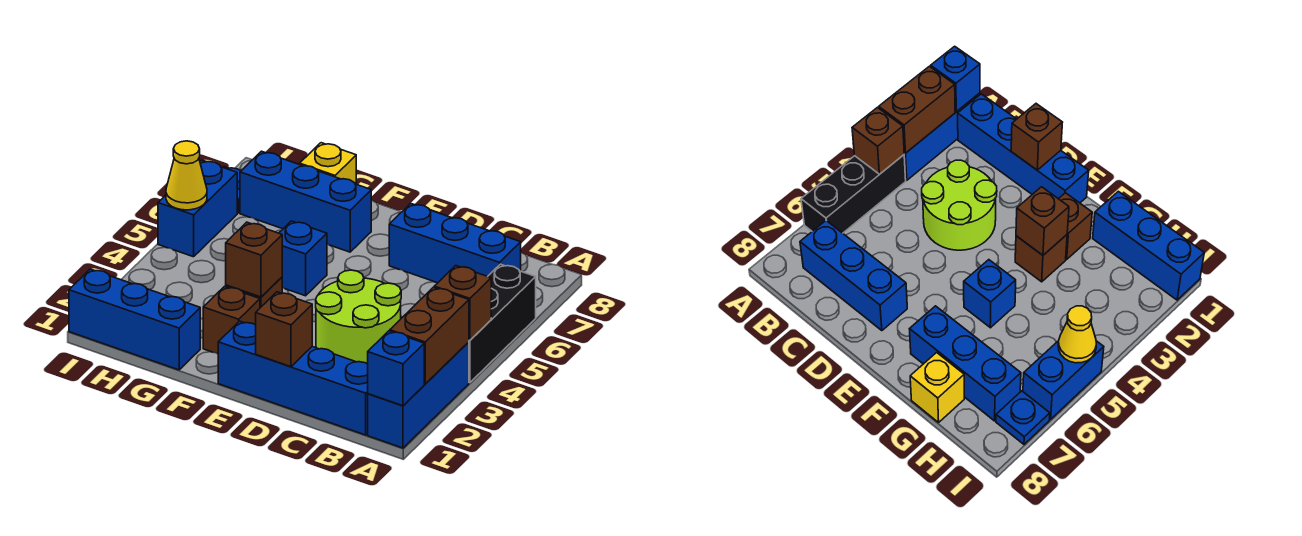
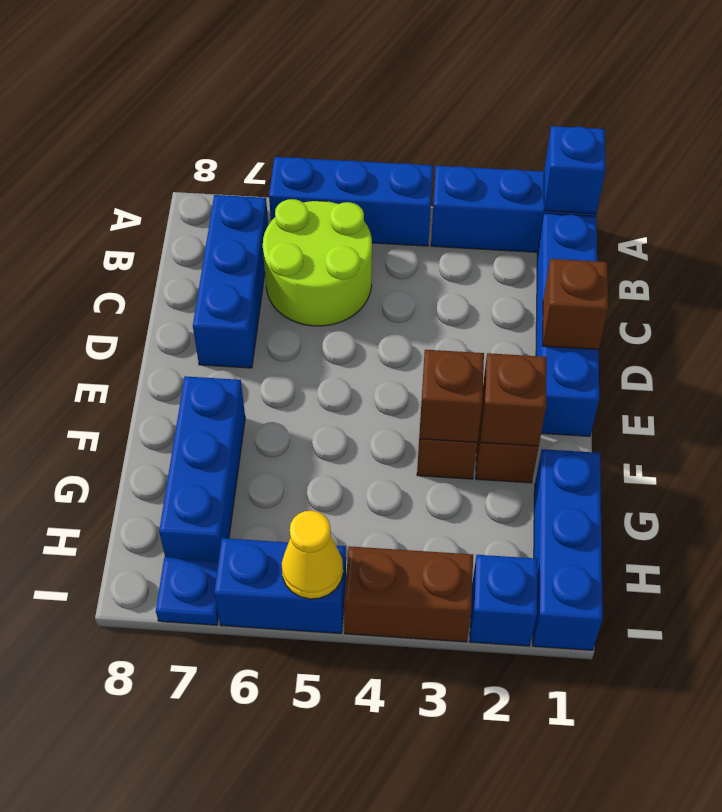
brown 1x2 brick [390,287,469,384] -> brown 1x2 brick moved to [344,546,473,642]
black 1x3 brick [469,264,536,383] -> blue 1x3 brick [269,157,433,246]
brown 1x1 brick [434,266,491,340] -> brown 1x1 brick moved to [480,353,547,446]
lime 2x2 round brick [316,270,401,364] -> lime 2x2 round brick moved to [263,199,372,326]
blue 1x1 brick [279,221,327,296] -> blue 1x1 brick moved to [470,555,538,646]
yellow 1x1 brick [300,143,356,184] -> none

